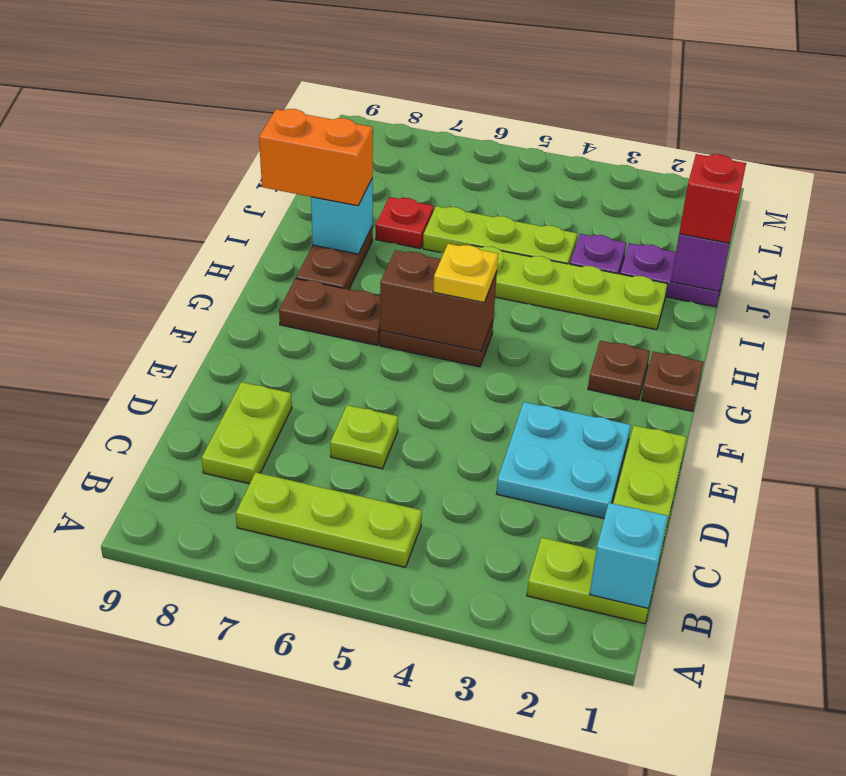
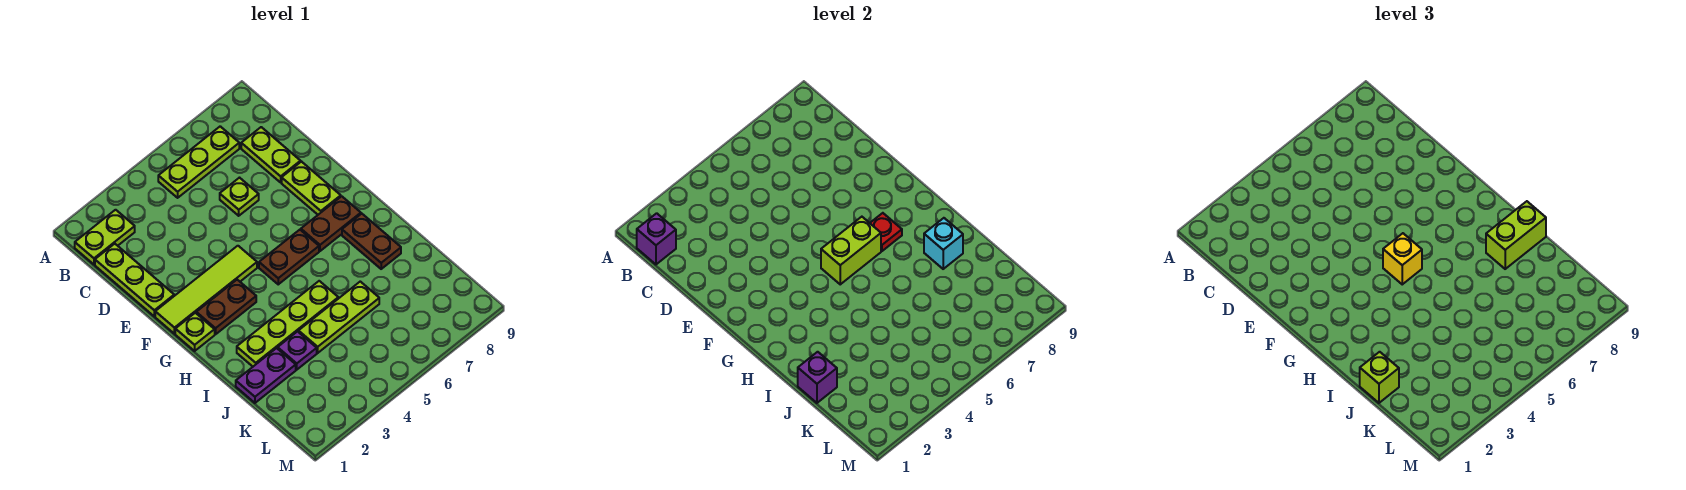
cyan 1x1 brick [590,503,668,608] -> purple 1x1 brick [637,213,676,264]
cyan 2x2 plate [496,402,631,518] -> none
none -> lime 1x2 plate [282,162,341,215]
none -> lime 1x4 tile [155,246,257,334]
brown 1x1 plate [642,351,704,411] -> lime 1x1 plate [175,313,215,351]
brown 1x1 plate [588,341,650,400] -> brown 1x2 plate [196,280,256,334]
brown 1x2 brick [380,250,497,351] -> lime 1x2 brick [821,217,881,284]
yellow 1x1 plate [433,244,498,302] -> yellow 1x1 brick [1383,233,1422,284]
orange 1x2 brick [259,109,373,206] -> lime 1x2 brick [1486,201,1546,269]
red 1x1 brick [679,154,746,243] -> lime 1x1 brick [1360,352,1399,403]
red 1x1 plate [376,197,434,249] -> red 1x1 plate moved to [870,213,902,251]

